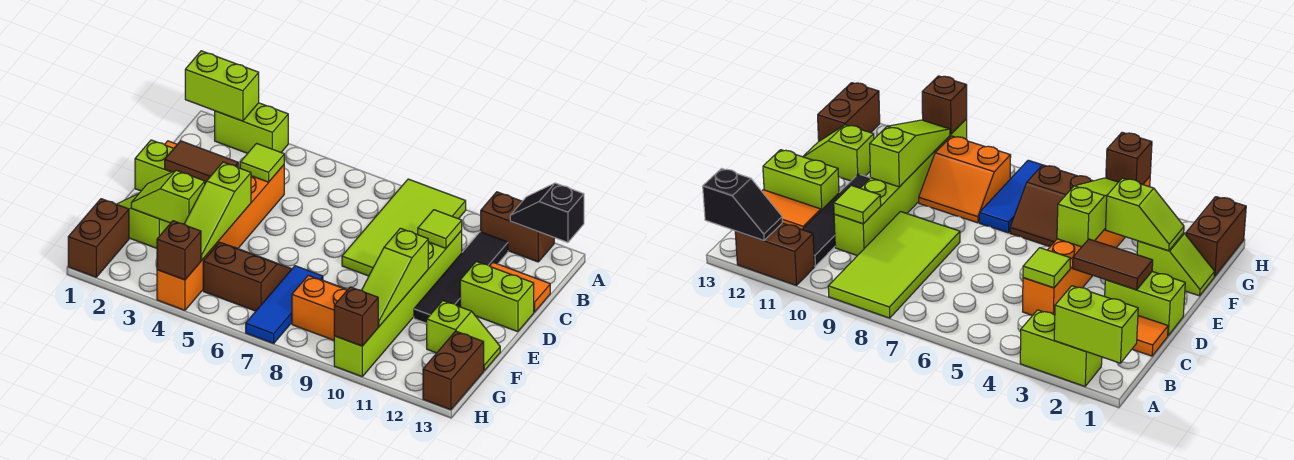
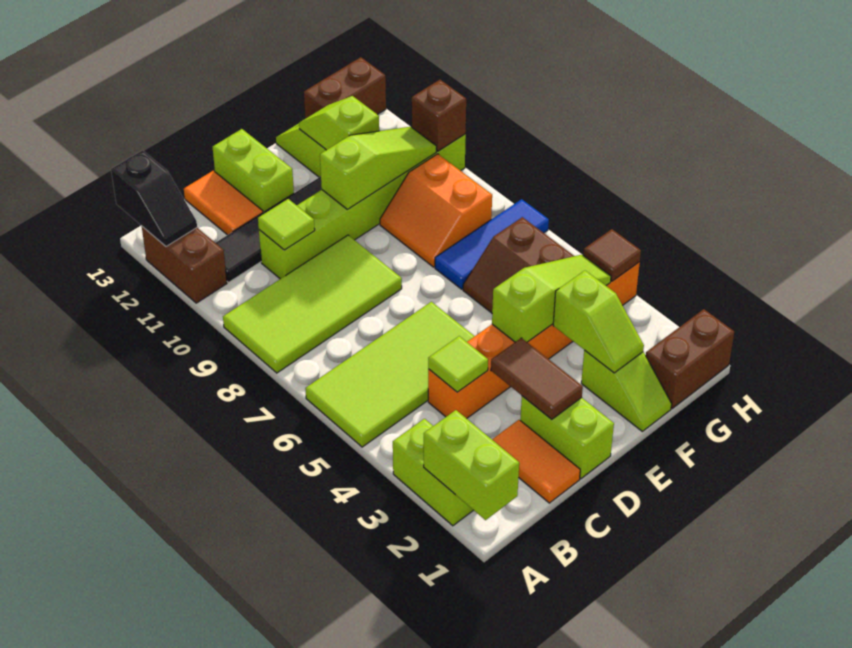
none -> lime 2x4 tile [305,302,475,447]
none -> lime 1x2 slope [299,96,379,150]
brown 1x1 brick [157,221,201,280] -> brown 1x1 tile [583,229,641,281]

